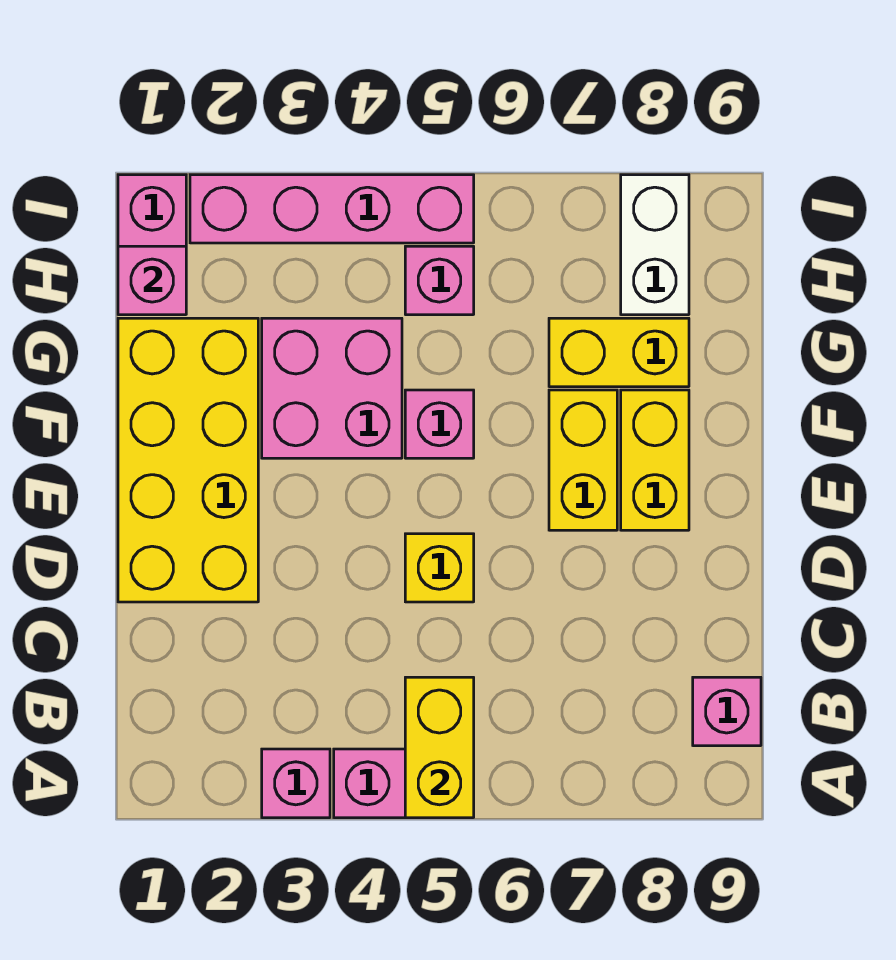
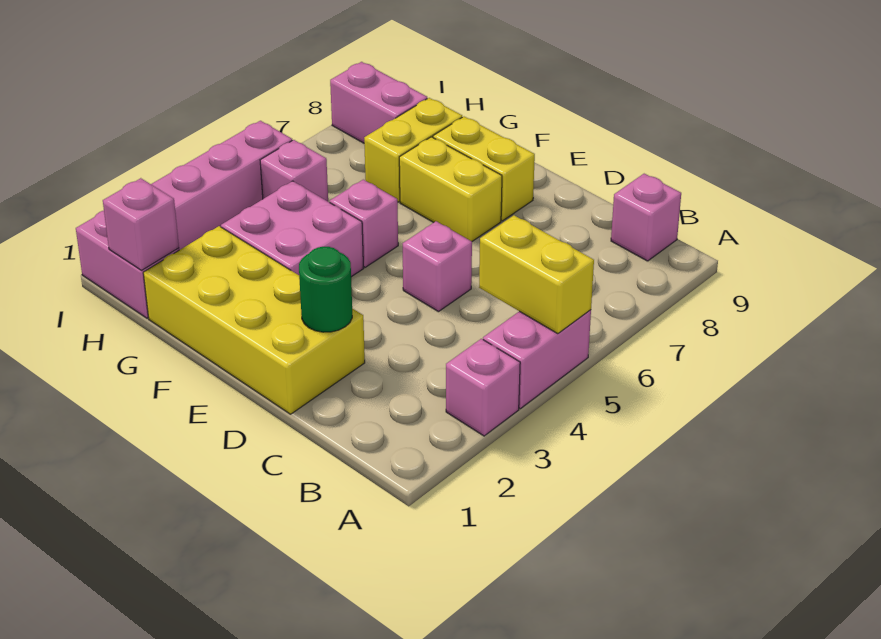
none -> green 1x1 round brick [299,247,352,332]
yellow 1x1 brick [405,534,474,602] -> pink 1x1 brick [402,221,472,312]
white 1x2 brick [621,175,689,315] -> pink 1x2 brick [330,62,427,143]

